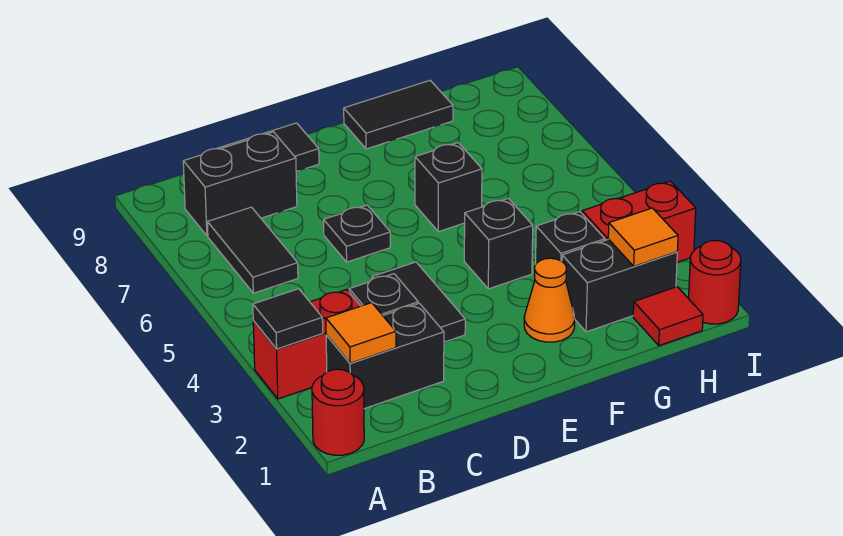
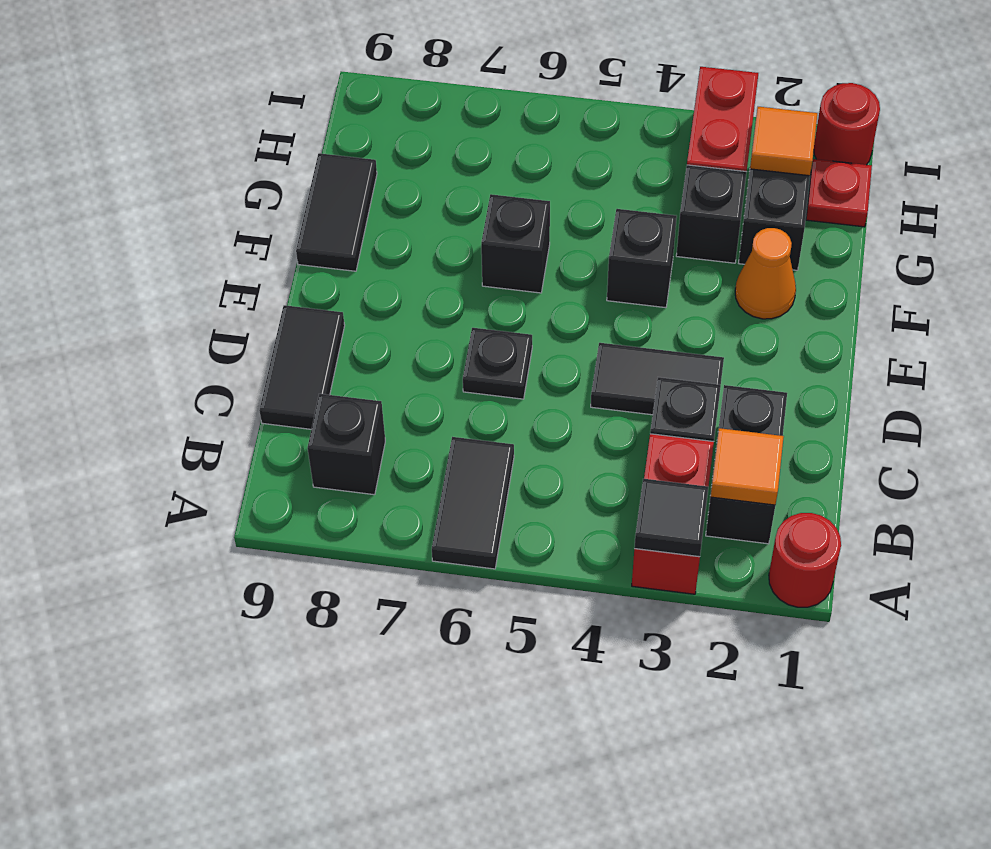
black 1x2 tile [207,207,298,293] -> black 1x2 tile turned to [432,437,514,569]
black 1x2 brick [183,132,297,236] -> black 1x1 brick [308,394,385,495]
red 1x1 tile [633,287,703,346] -> red 1x1 plate [806,159,872,227]

